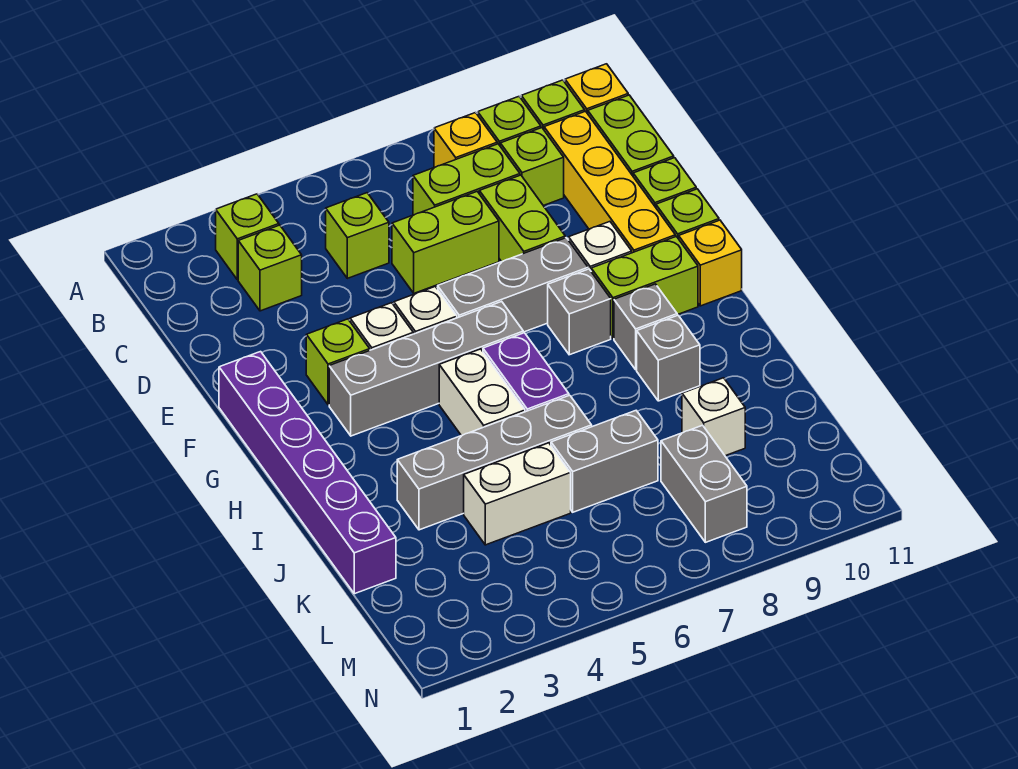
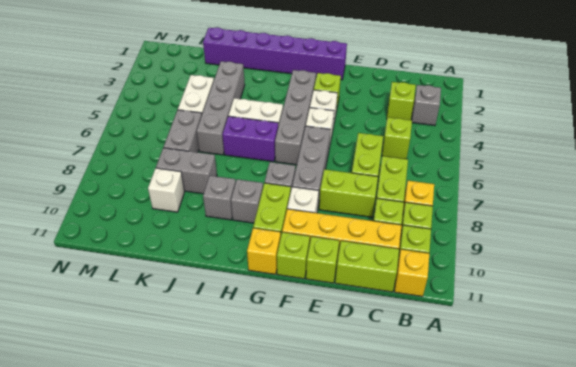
lime 1x1 brick [216,194,279,280] -> grey 1x1 brick [412,85,441,126]
grey 1x2 brick [661,425,747,542] -> grey 1x2 brick moved to [156,148,217,194]

